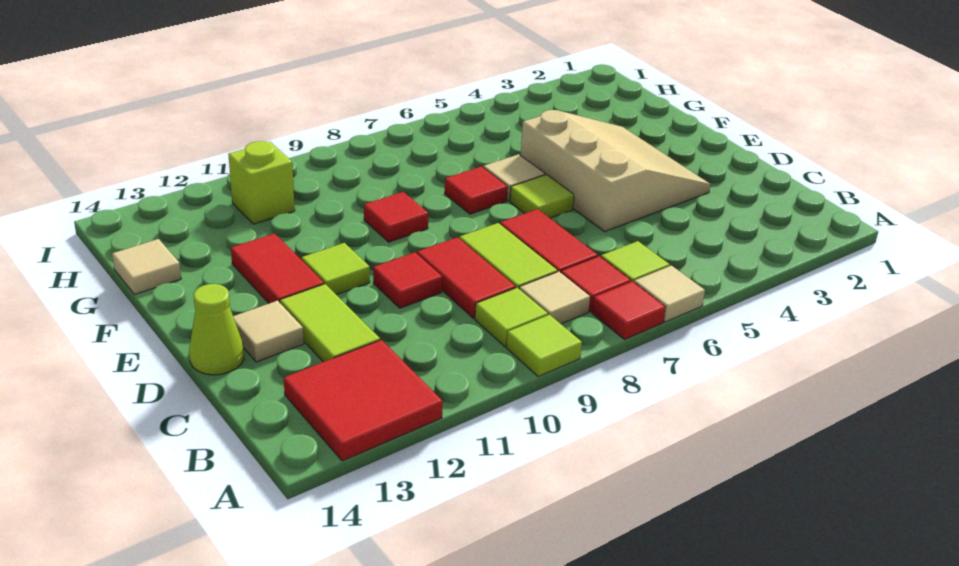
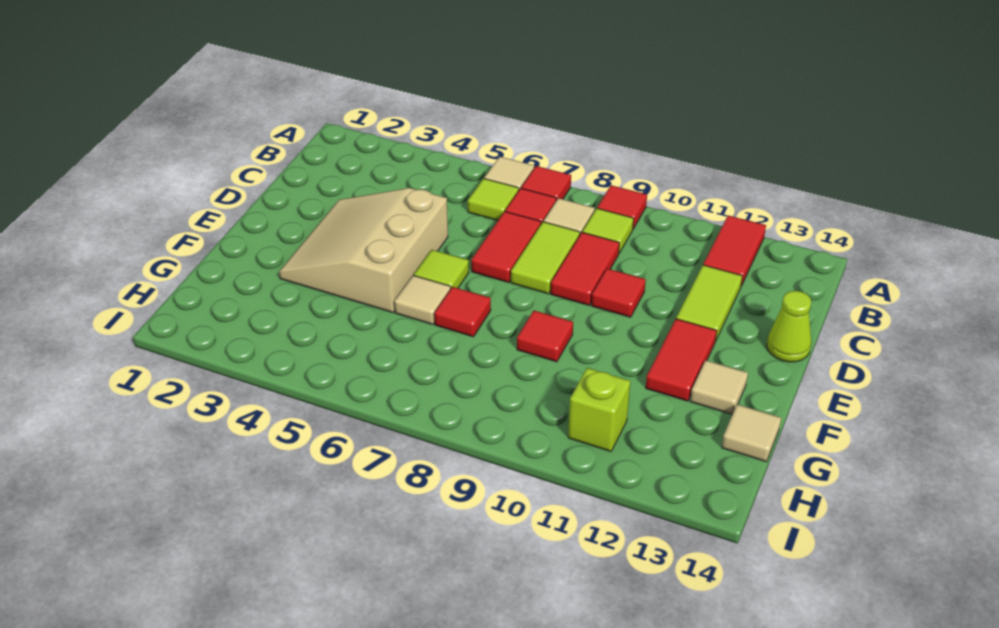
lime 1x1 tile [507,315,582,376] -> red 1x1 tile [597,185,647,229]
red 2x2 tile [284,340,443,461] -> red 1x2 tile [703,216,766,286]
tan 1x1 tile [233,301,304,362] -> tan 1x1 tile moved to [690,360,748,415]
lime 1x1 tile [302,243,370,295] -> none

